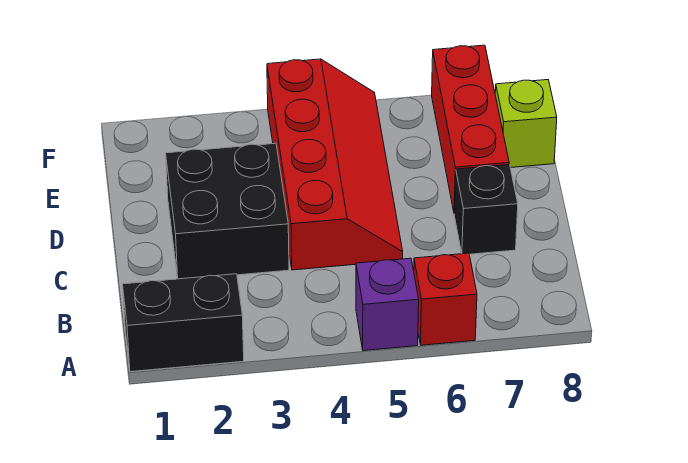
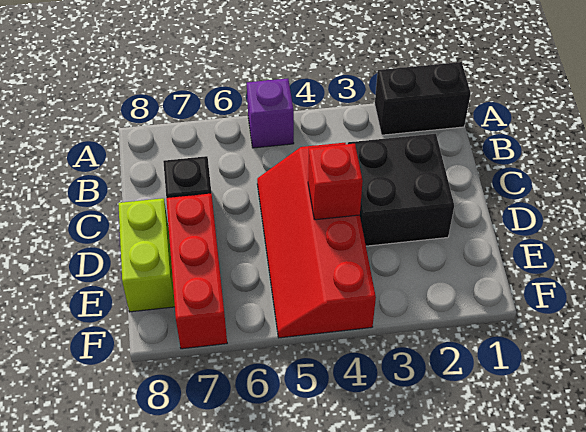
red 1x1 brick [414,253,477,345] -> red 1x1 brick moved to [308,144,363,220]
lime 1x1 brick [495,80,557,168] -> lime 1x2 brick [118,198,175,312]

